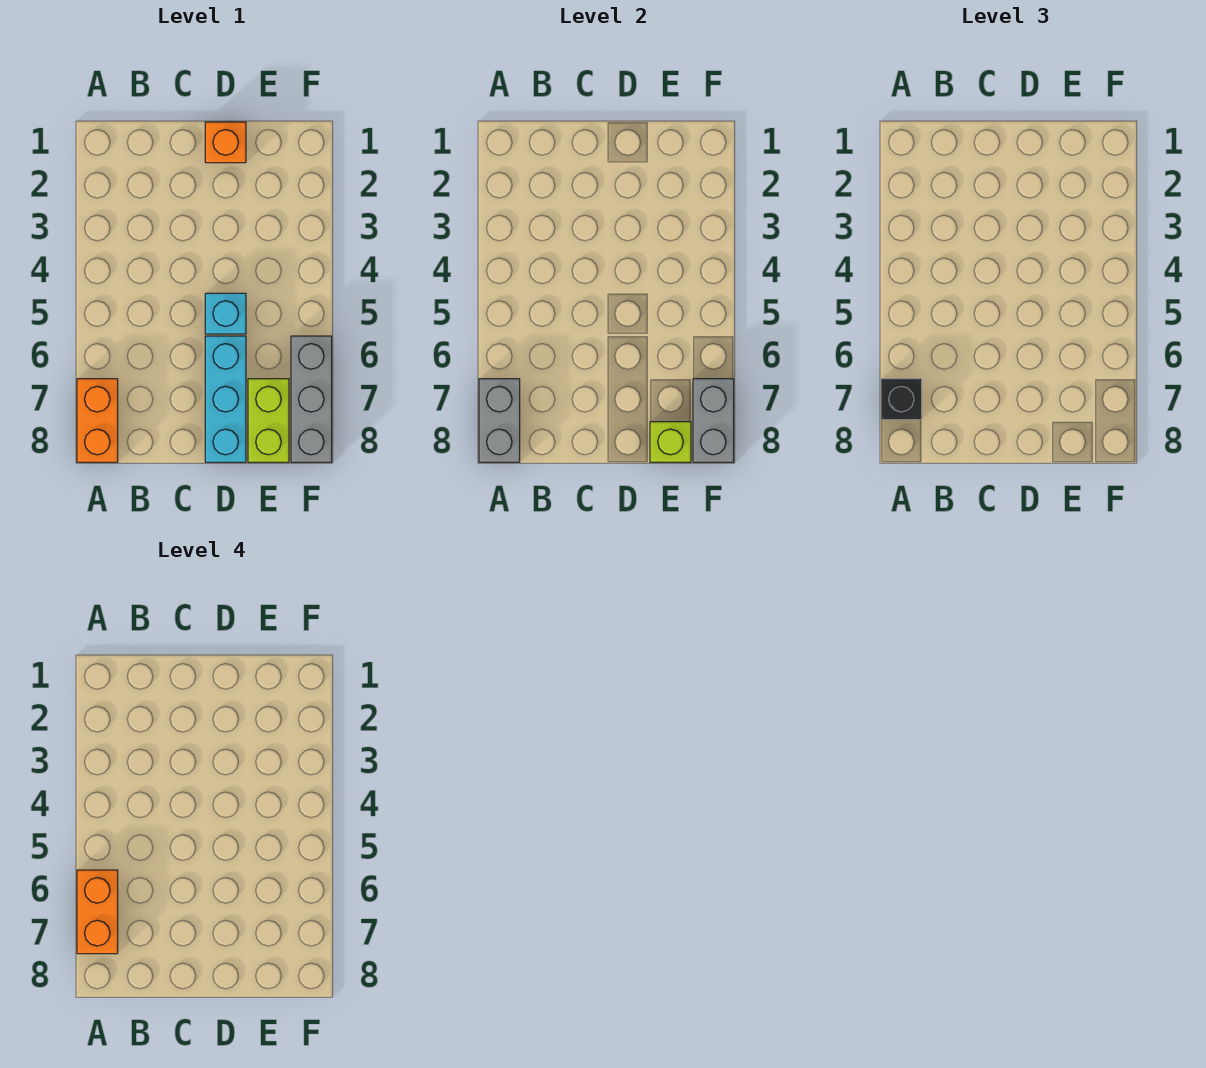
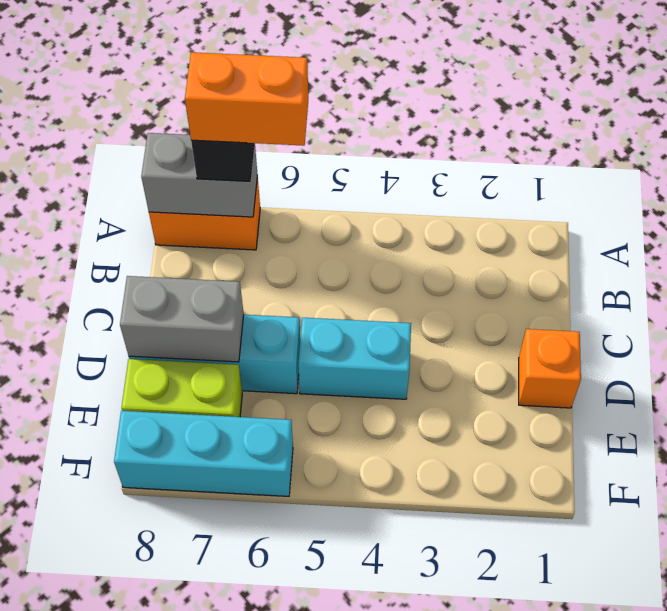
cyan 1x1 brick [205,293,246,334] -> cyan 1x2 brick [298,318,411,399]
lime 1x1 brick [650,422,691,462] -> none
grey 1x3 brick [291,336,332,462] -> cyan 1x3 brick [114,411,293,496]
grey 1x2 brick [693,379,734,462] -> grey 1x2 brick moved to [120,276,244,362]

